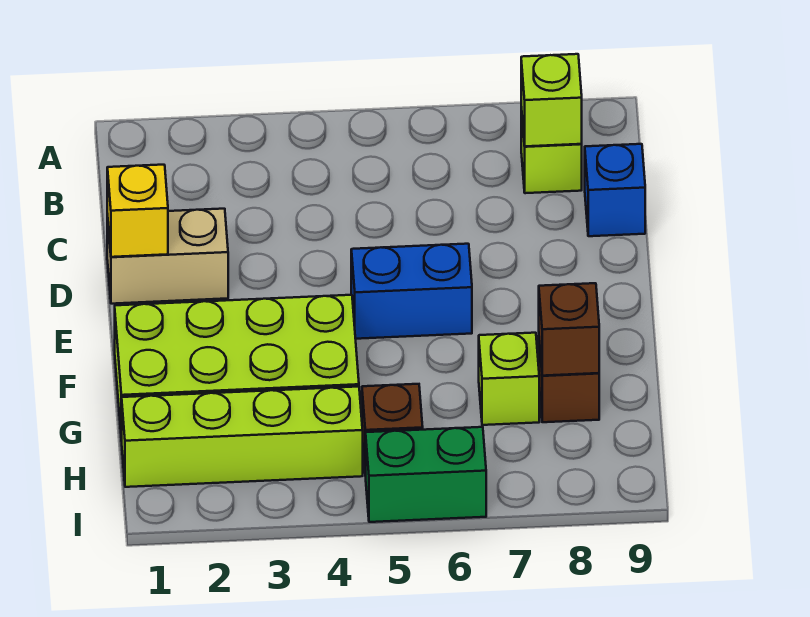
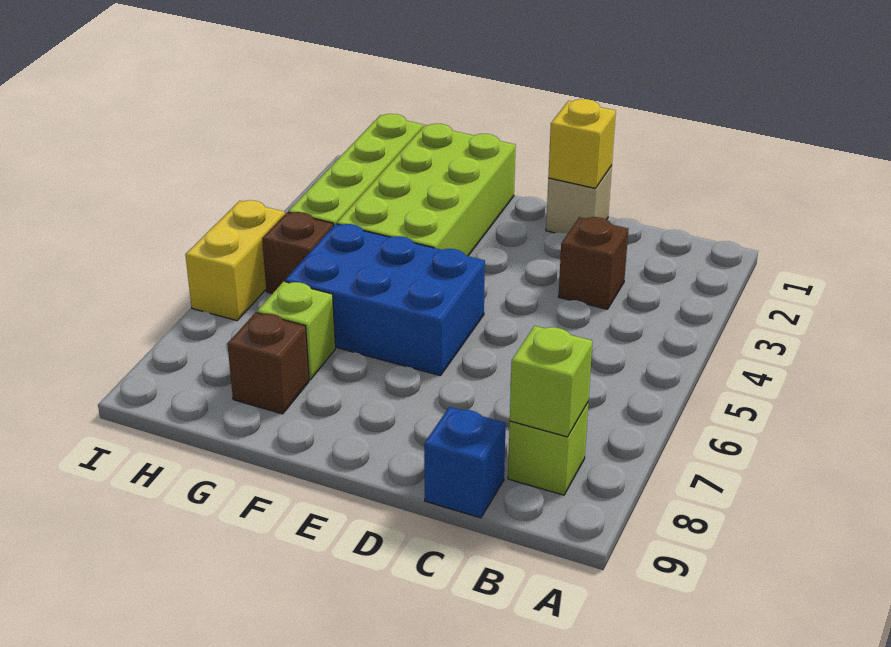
tan 1x2 brick [107,209,228,304] -> tan 1x1 brick [546,166,612,234]
blue 1x2 brick [351,244,472,339] -> blue 2x3 brick [285,224,485,376]
brown 1x1 brick [539,283,599,376] -> brown 1x1 brick moved to [558,217,628,309]
green 1x2 brick [366,427,486,522] -> yellow 1x2 brick [185,200,285,321]

